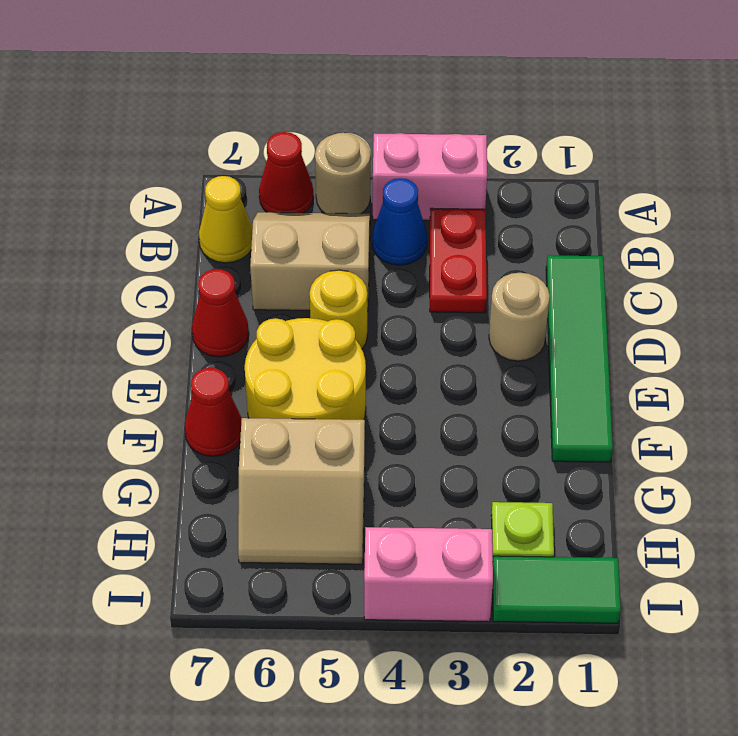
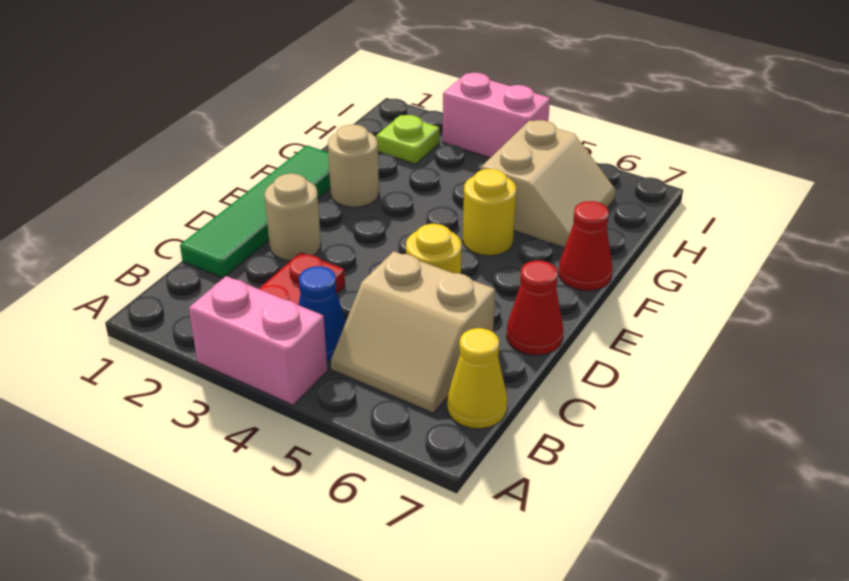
tan 1x1 round brick [315,133,370,214] -> tan 1x1 round brick moved to [328,125,379,207]
red 1x1 cone [259,132,314,213] -> none
yellow 2x2 round brick [245,318,366,420] -> yellow 1x1 round brick [463,169,516,256]
tan 2x2 slope [238,418,365,564] -> tan 2x2 slope turned to [481,120,616,248]
green 1x2 tile [493,556,621,623] -> none

